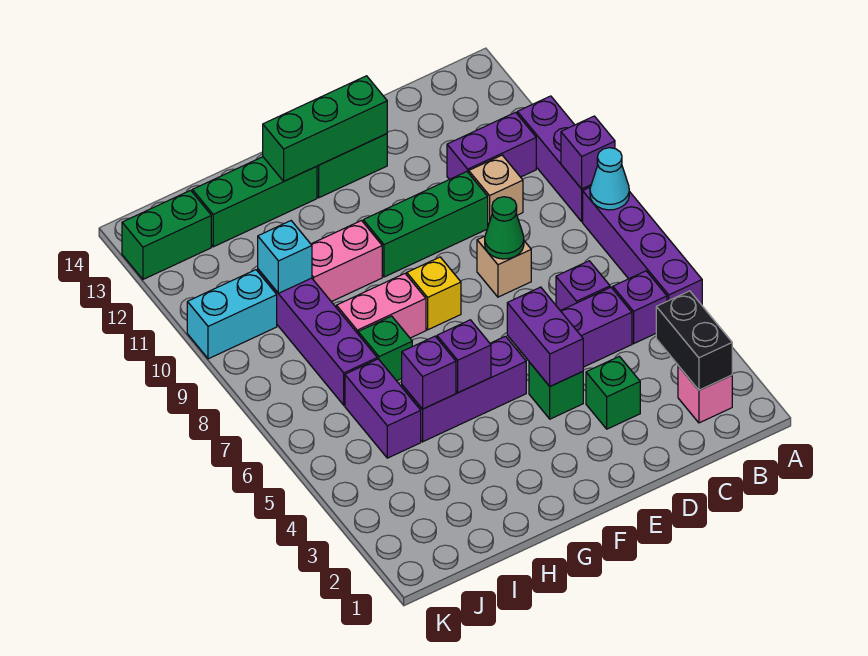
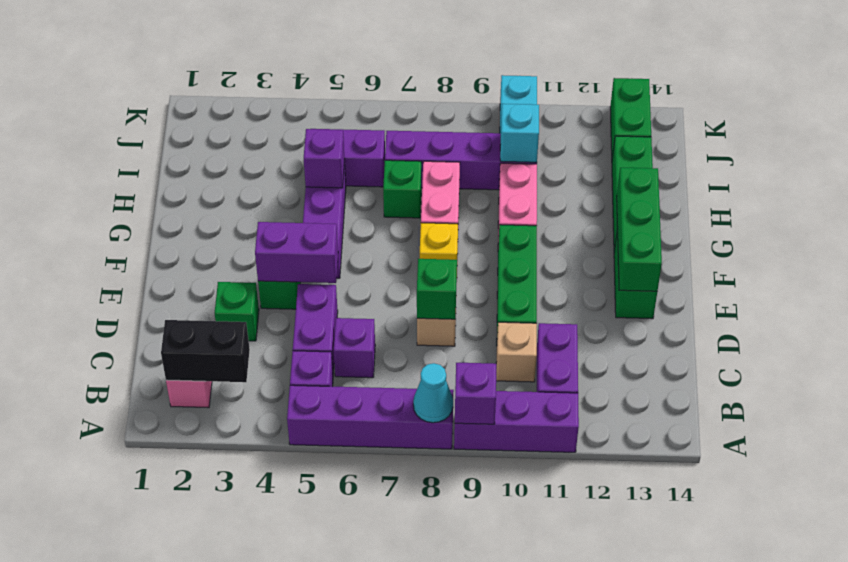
green 1x1 cone [485,197,524,259] -> green 1x1 brick [417,259,457,319]
purple 1x1 brick [437,320,491,393] -> none

